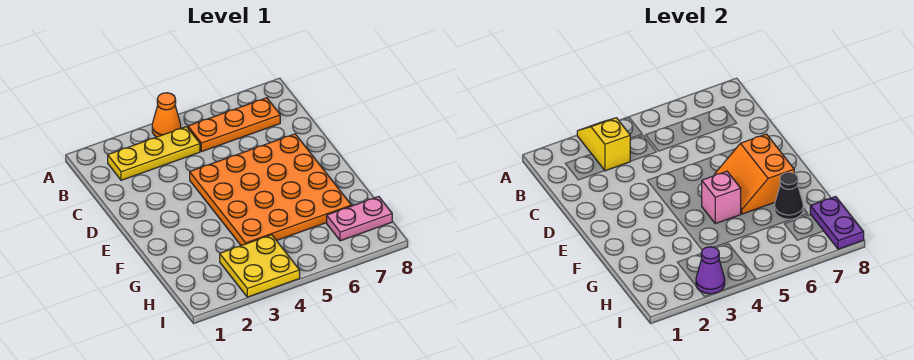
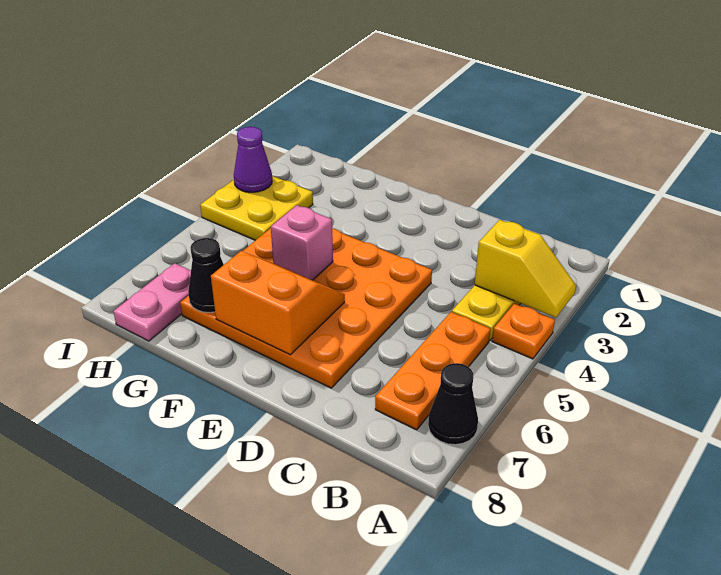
orange 1x1 cone [152,93,181,137] -> orange 1x1 plate [492,303,555,359]
none -> black 1x1 cone [428,363,478,445]
purple 1x2 plate [810,197,864,249] -> none

